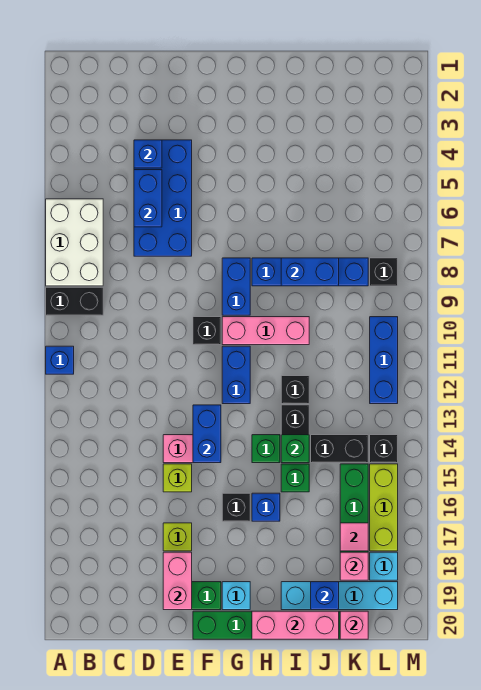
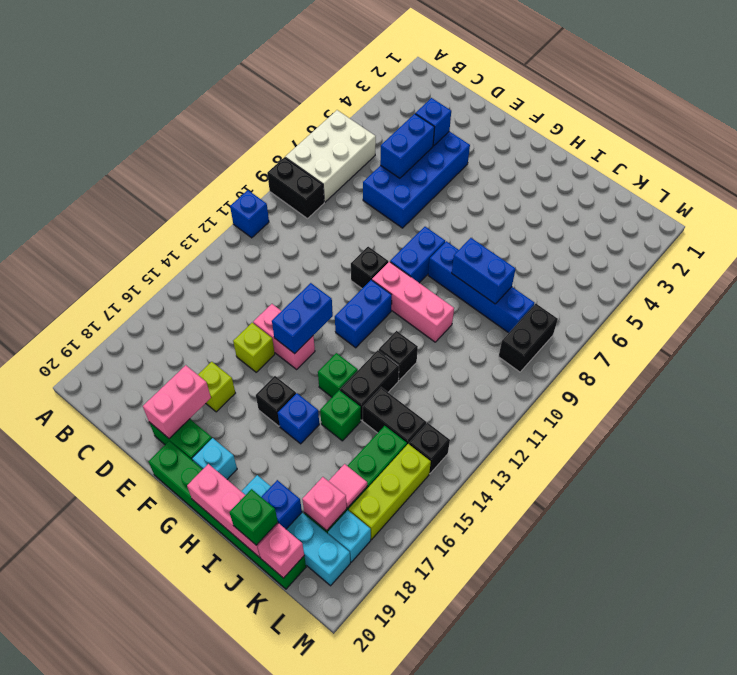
green 1x1 brick [281,435,309,463] -> green 1x1 brick moved to [229,489,278,545]
black 1x1 brick [370,258,398,286] -> black 1x2 brick [499,304,558,372]
blue 1x3 brick [370,317,398,404] -> none

